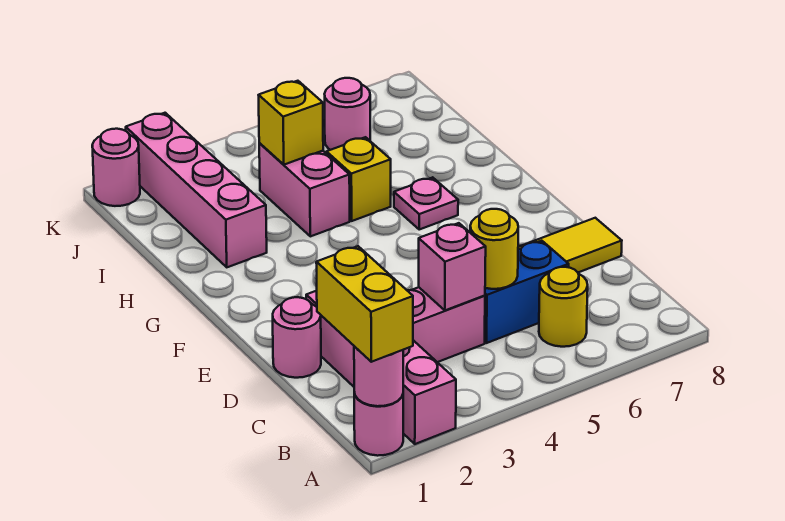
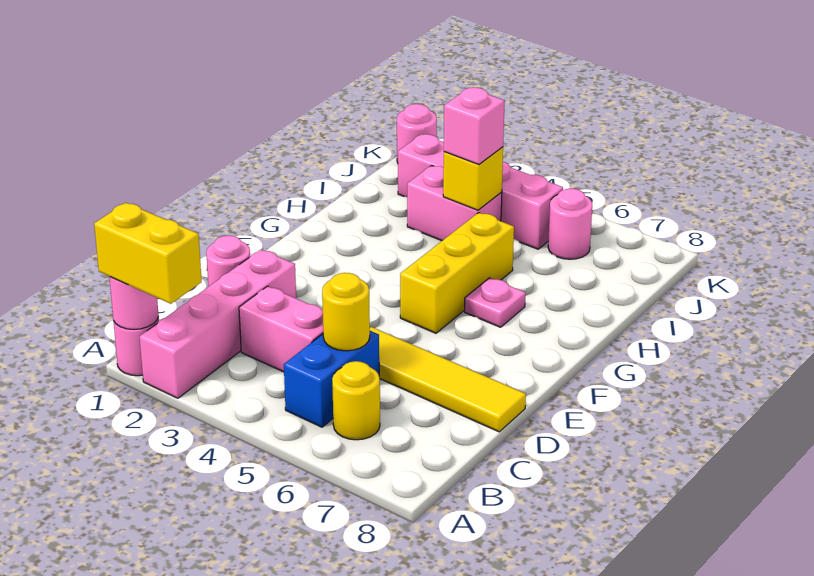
yellow 1x2 brick [316,246,413,362] -> yellow 1x2 brick turned to [94,203,202,304]
pink 1x1 brick [419,223,486,310] -> pink 1x1 brick moved to [444,87,504,165]
blue 1x2 brick [485,241,569,343] -> blue 1x2 brick turned to [284,331,379,427]
pink 1x4 brick [126,113,267,267] -> pink 1x4 brick turned to [398,134,563,249]
pink 1x2 brick [259,143,350,236] -> pink 1x2 brick turned to [407,166,502,241]
yellow 1x1 brick [326,137,391,221] -> yellow 1x3 brick [400,213,514,333]

